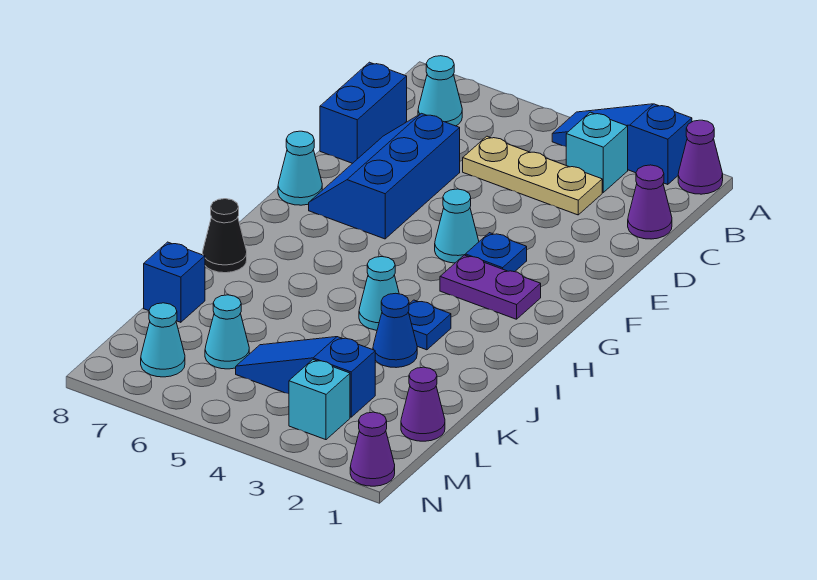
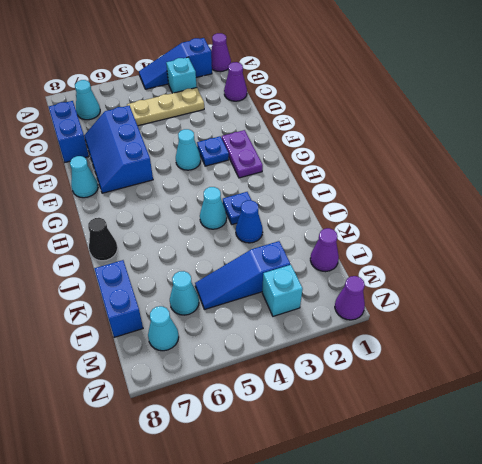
purple 1x2 plate [440,255,541,319] -> purple 1x2 plate turned to [222,130,263,178]
blue 1x1 brick [144,242,205,322] -> blue 1x2 brick [94,260,143,337]

